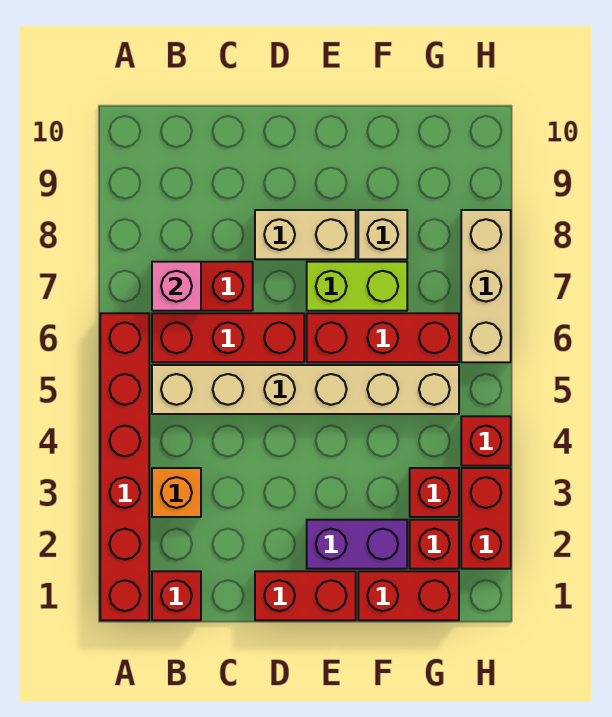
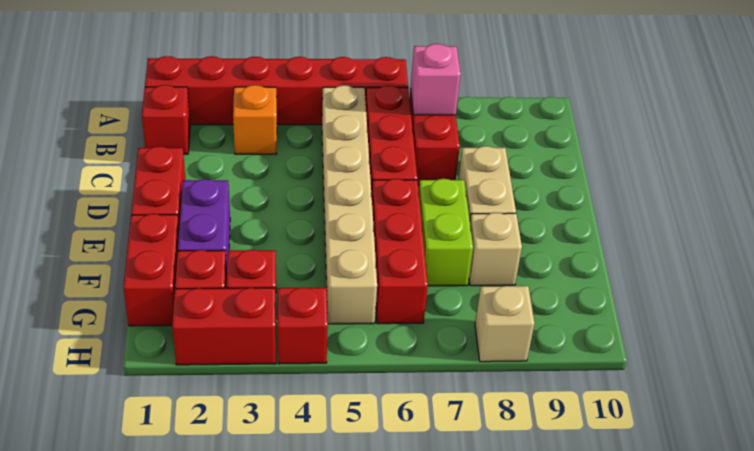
tan 1x3 brick [461,210,511,362] -> tan 1x1 brick [475,286,535,362]

